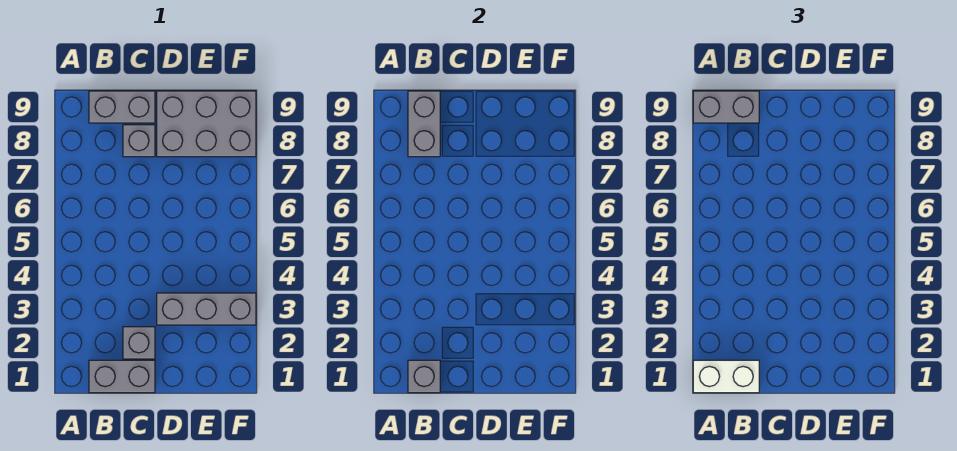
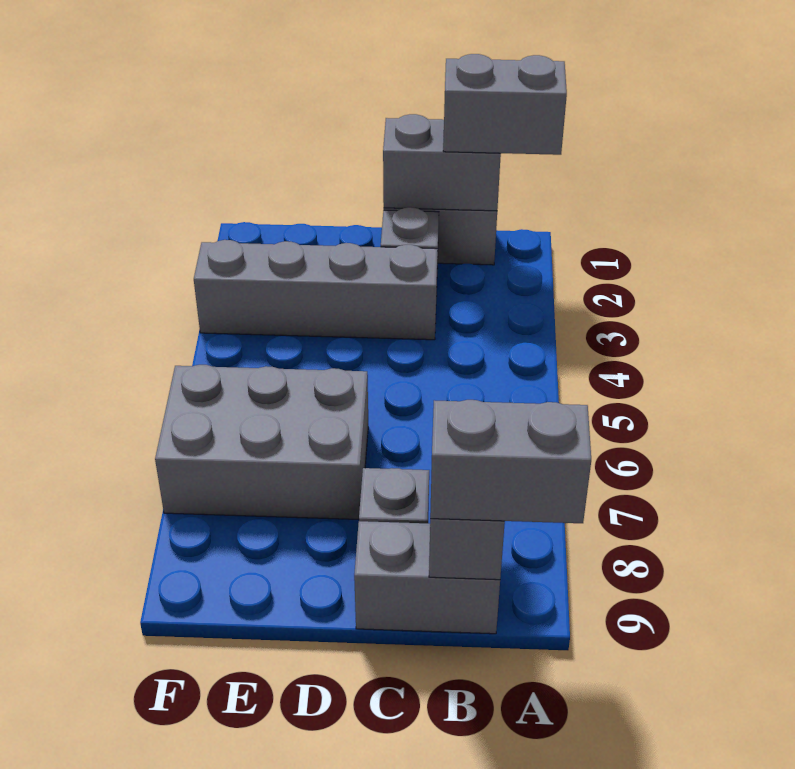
white 1x2 brick [693,360,759,393] -> grey 1x2 brick [443,54,567,155]
grey 1x1 brick [408,360,440,393] -> grey 1x2 brick [383,114,501,211]
grey 1x3 brick [157,293,256,325] -> grey 1x4 brick [194,240,438,340]
grey 2x3 brick [157,91,256,157] -> grey 2x3 brick moved to [155,365,368,519]

